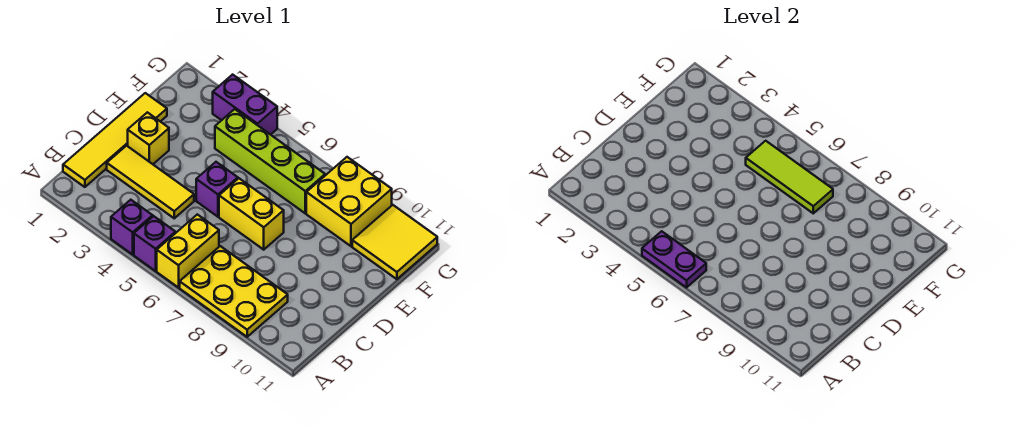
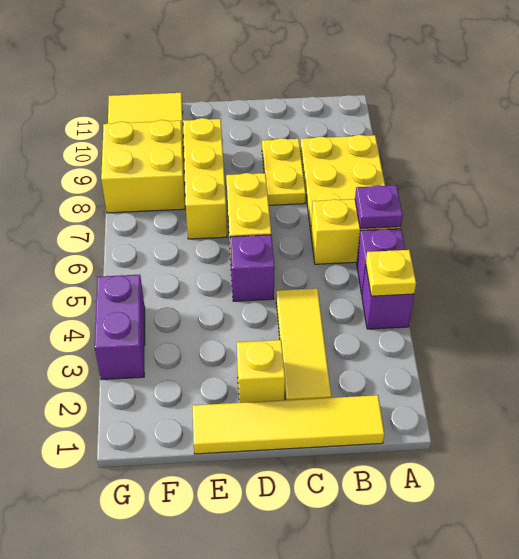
none -> yellow 1x1 plate [366,250,416,296]
purple 1x2 plate [642,231,706,288] -> purple 1x1 plate [355,185,403,229]
none -> yellow 1x2 plate [262,138,306,205]
none -> yellow 1x3 brick [183,118,227,239]
lime 1x4 brick [215,109,325,213] -> none
lime 1x3 tile [746,141,833,213] -> none

